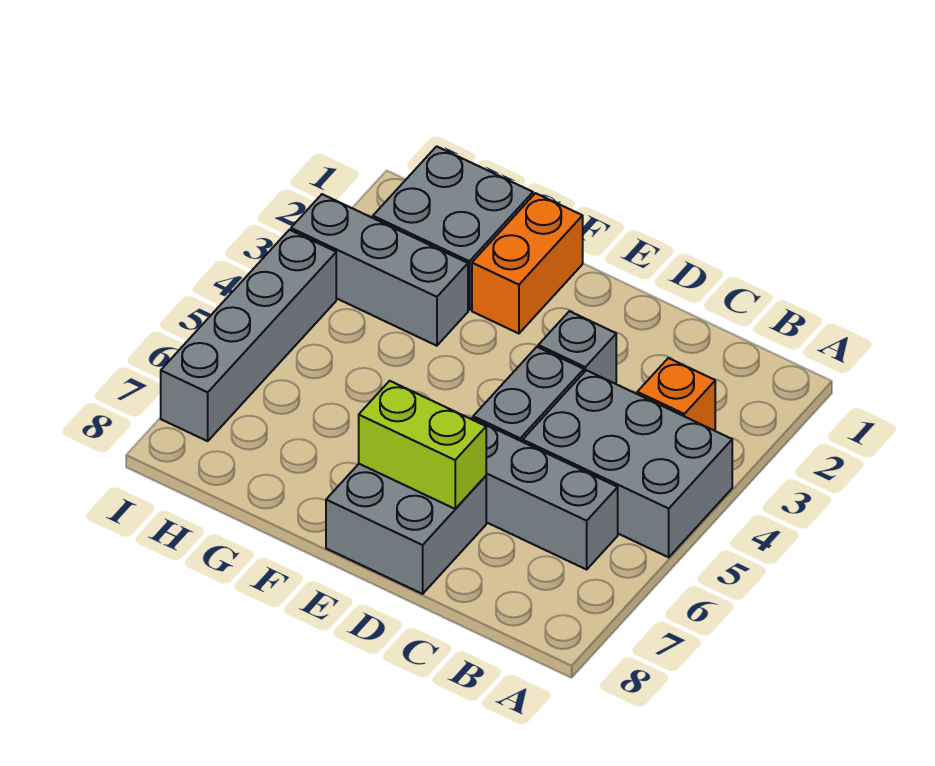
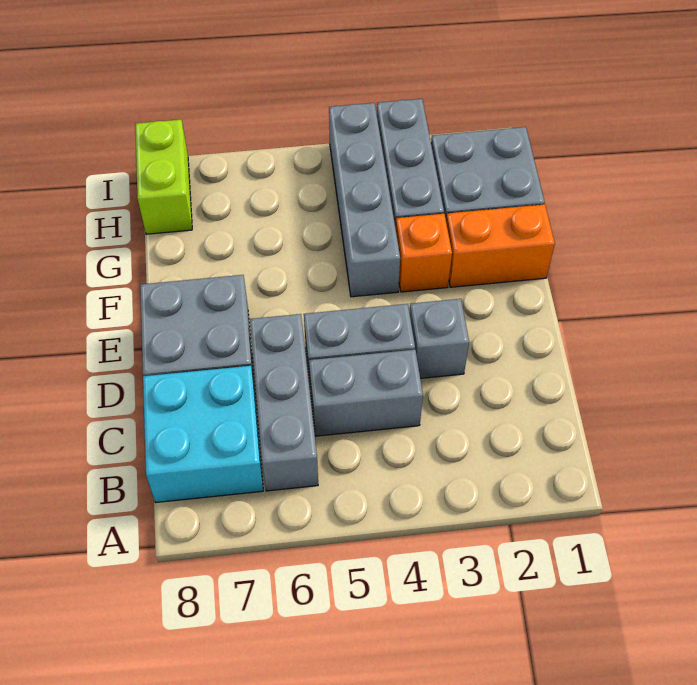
grey 2x3 brick [523,370,732,557] -> grey 1x2 brick [309,350,423,436]
orange 1x1 brick [637,358,715,430] -> orange 1x1 brick moved to [396,214,452,292]
none -> cyan 2x2 brick [143,366,263,503]
lime 1x2 brick [359,381,486,509] -> lime 1x2 brick moved to [135,120,192,234]
grey 1x4 brick [161,230,336,441] -> grey 1x4 brick turned to [329,103,400,297]

